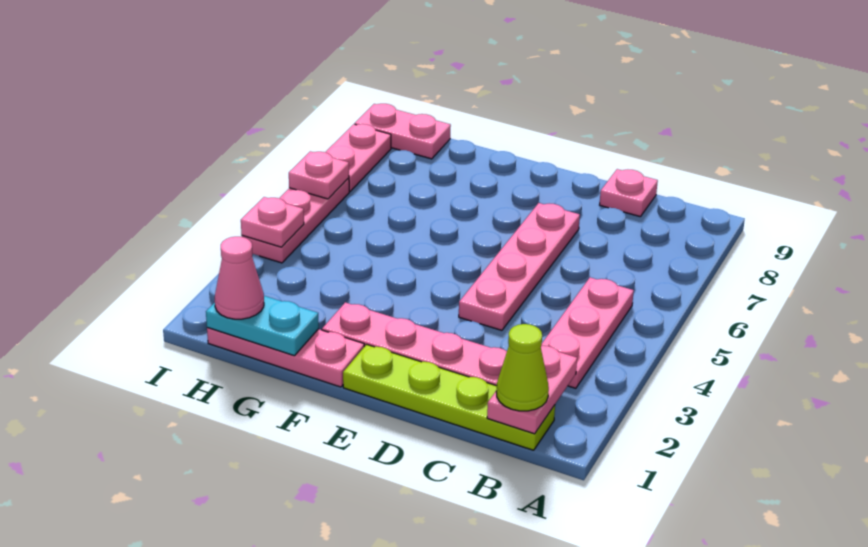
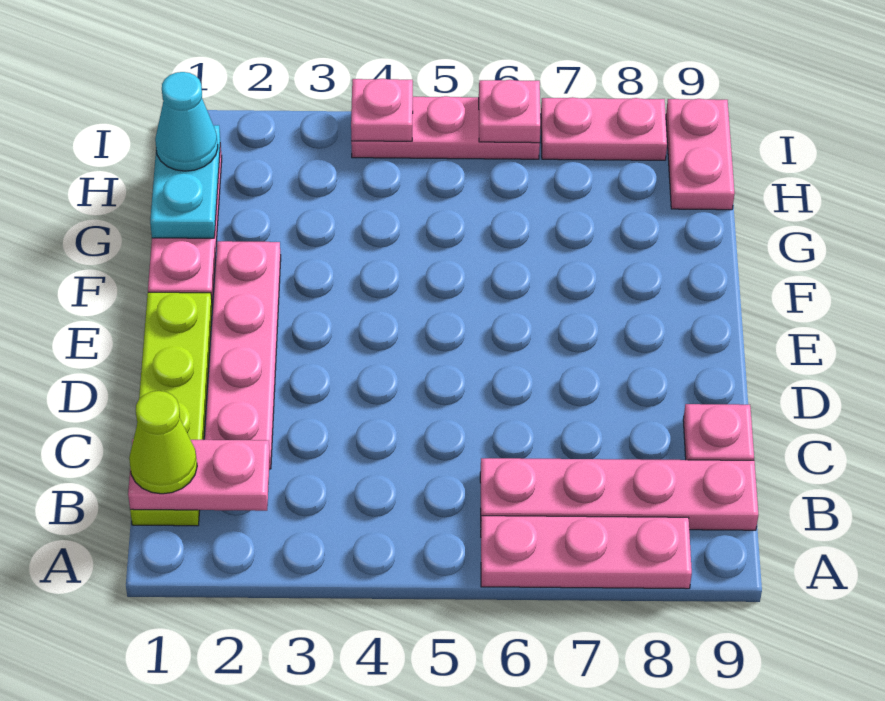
pink 1x3 plate [542,277,634,388] -> pink 1x3 plate moved to [481,516,692,589]
pink 1x4 plate [459,203,580,330] -> pink 1x4 plate moved to [480,458,758,530]
pink 1x1 cone [215,237,264,319] -> cyan 1x1 cone [155,72,218,171]

